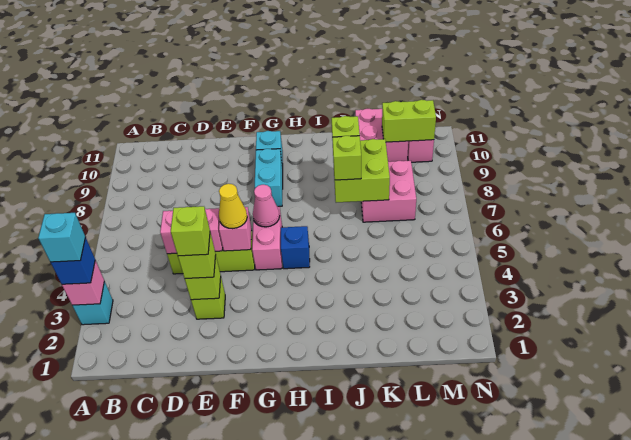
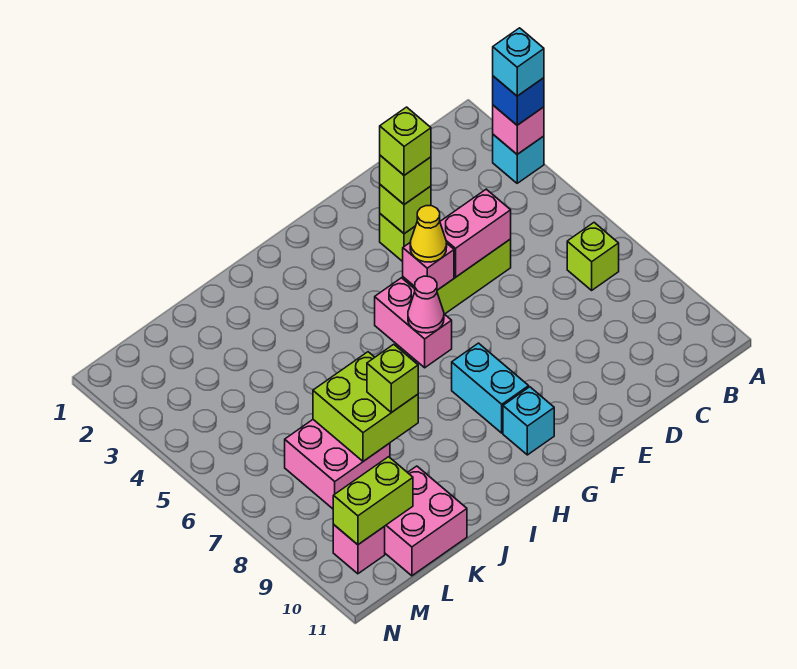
blue 1x1 brick [281,226,310,269] -> none
lime 1x1 brick [332,136,361,180] -> lime 1x1 brick moved to [567,223,619,290]

